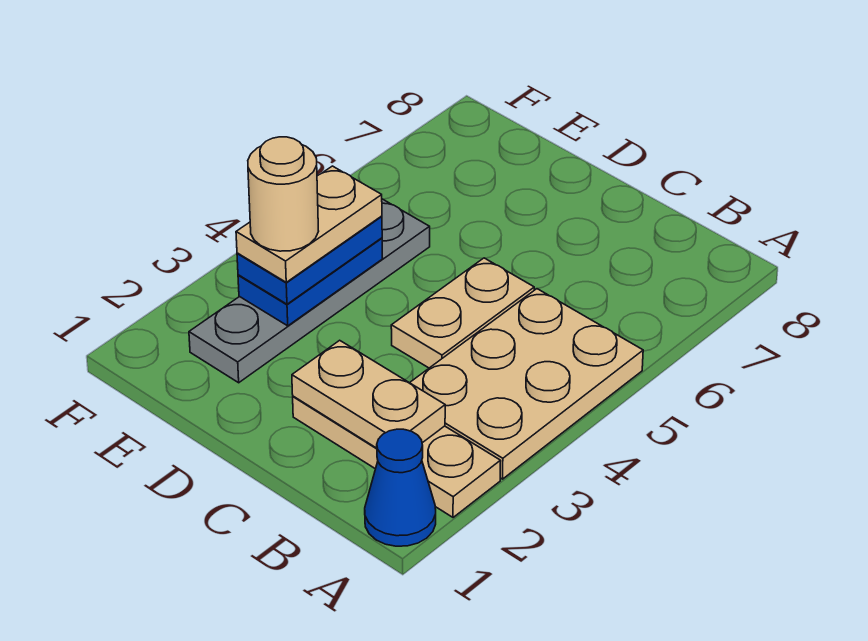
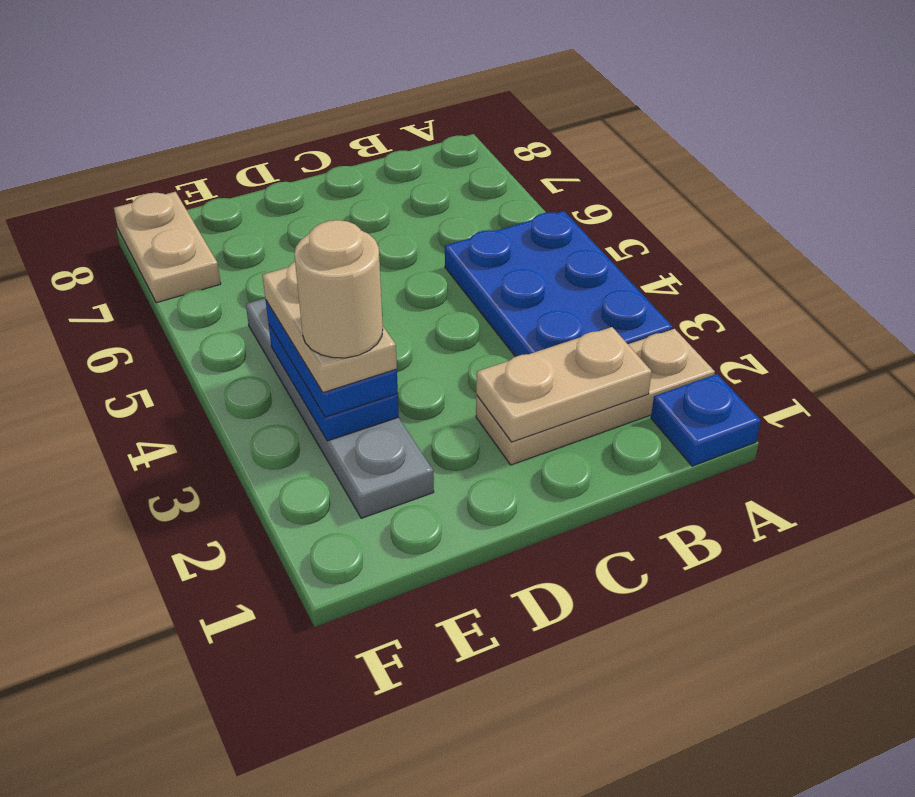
blue 1x1 cone [365,429,436,546] -> blue 1x1 plate [651,374,761,466]
tan 2x3 plate [410,289,643,479] -> blue 2x3 plate [445,211,673,357]
tan 1x2 plate [391,258,534,368] -> tan 1x2 plate moved to [114,192,221,303]

